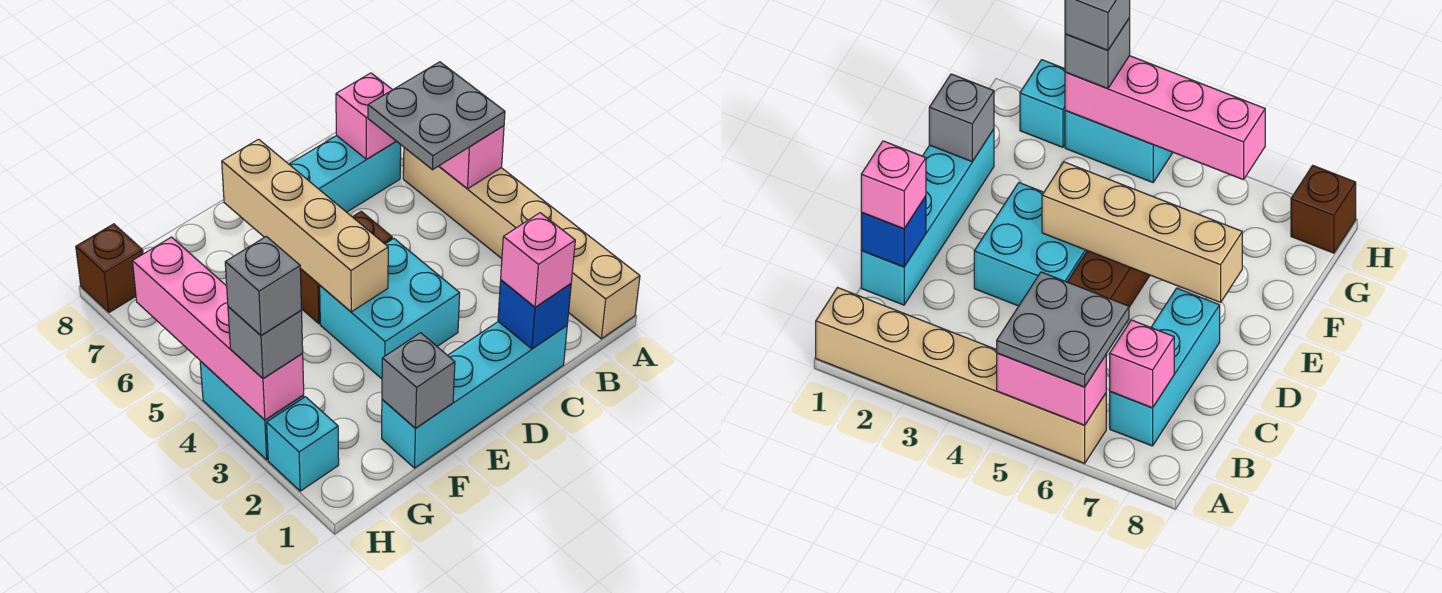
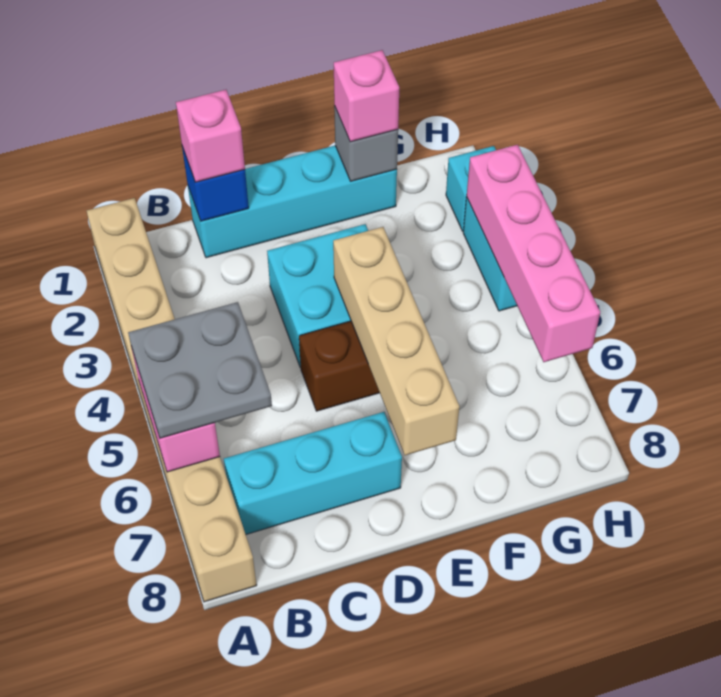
tan 1x6 brick [403,148,640,339] -> tan 1x8 brick [87,198,257,602]
pink 1x1 brick [336,73,396,159] -> pink 1x1 brick moved to [334,50,399,142]
grey 1x1 brick [228,307,303,378] -> none
grey 1x1 brick [225,236,302,335] -> none
brown 1x1 brick [76,224,143,312] -> none

